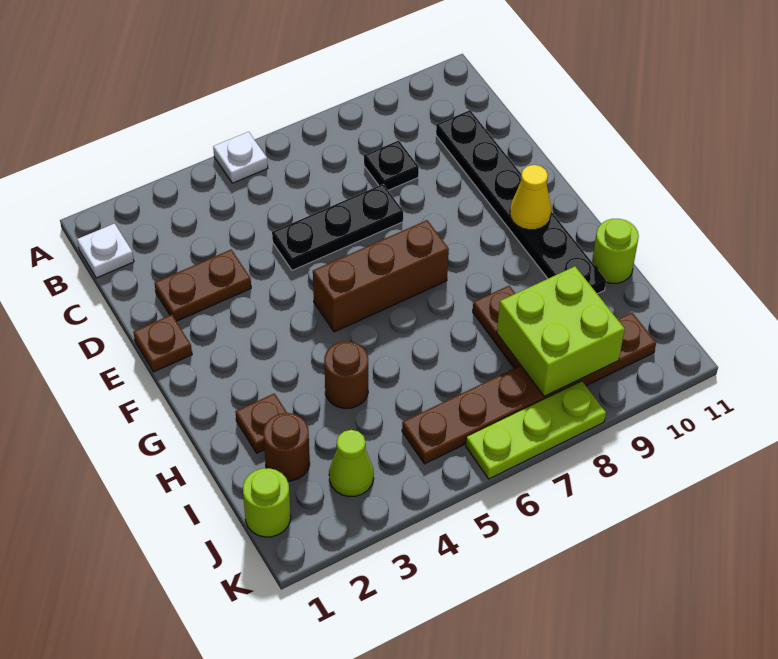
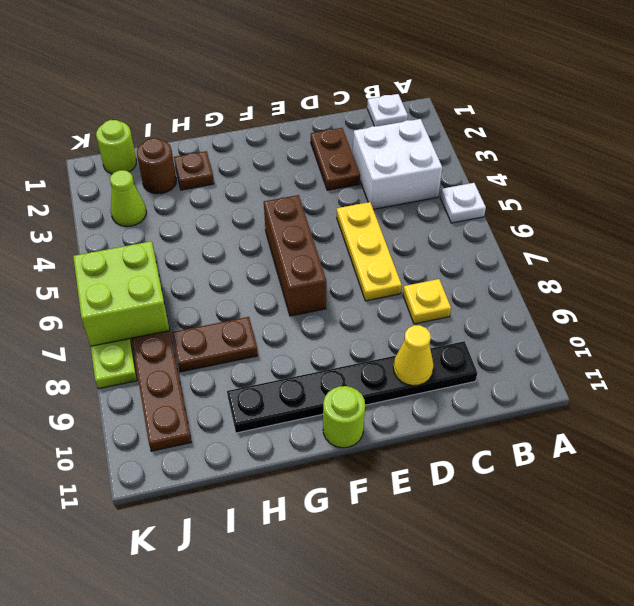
none -> white 2x2 brick [353,119,442,209]
black 1x1 plate [364,140,419,190] -> yellow 1x1 plate [403,279,451,324]
black 1x3 plate [272,184,403,270] -> yellow 1x3 plate [337,202,402,301]
brown 1x1 plate [133,315,192,372] -> none
yellow 1x1 cone [510,165,551,230] -> yellow 1x1 cone moved to [393,325,434,386]
brown 1x1 round brick [324,342,368,408] -> none
lime 1x1 round brick [592,219,639,283] -> lime 1x1 round brick moved to [323,386,365,448]
lime 2x2 brick [497,266,625,396] -> lime 2x2 brick moved to [73,241,170,346]

